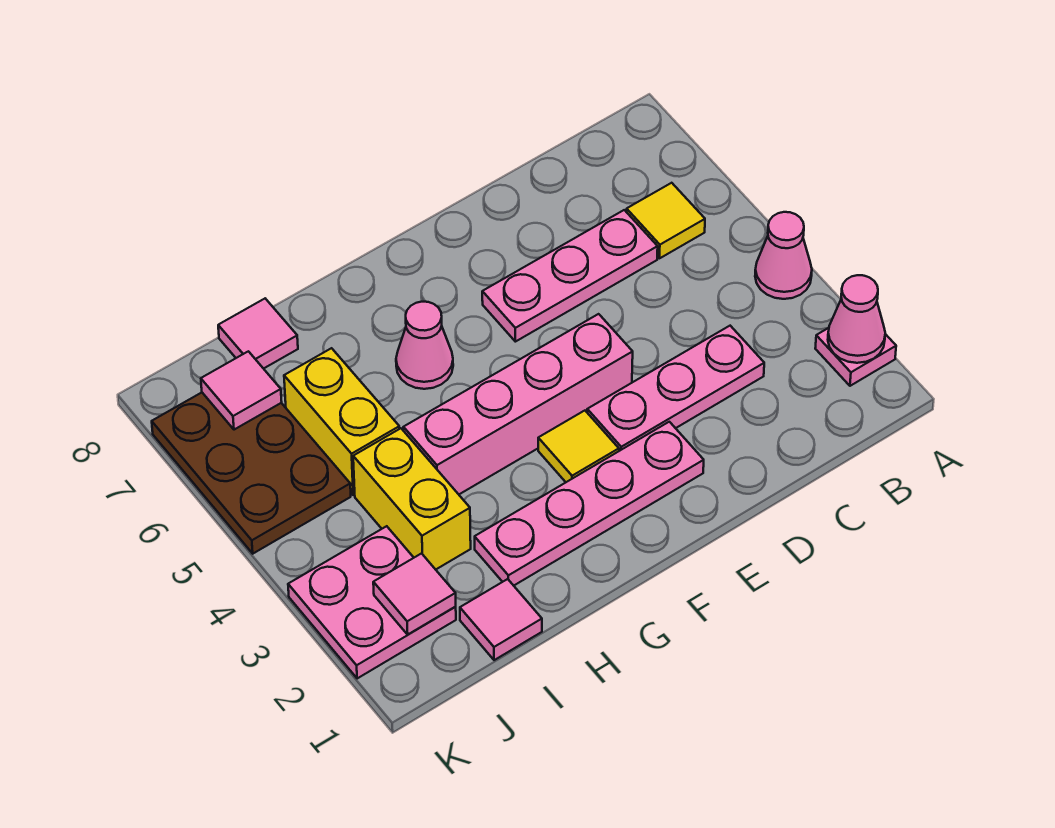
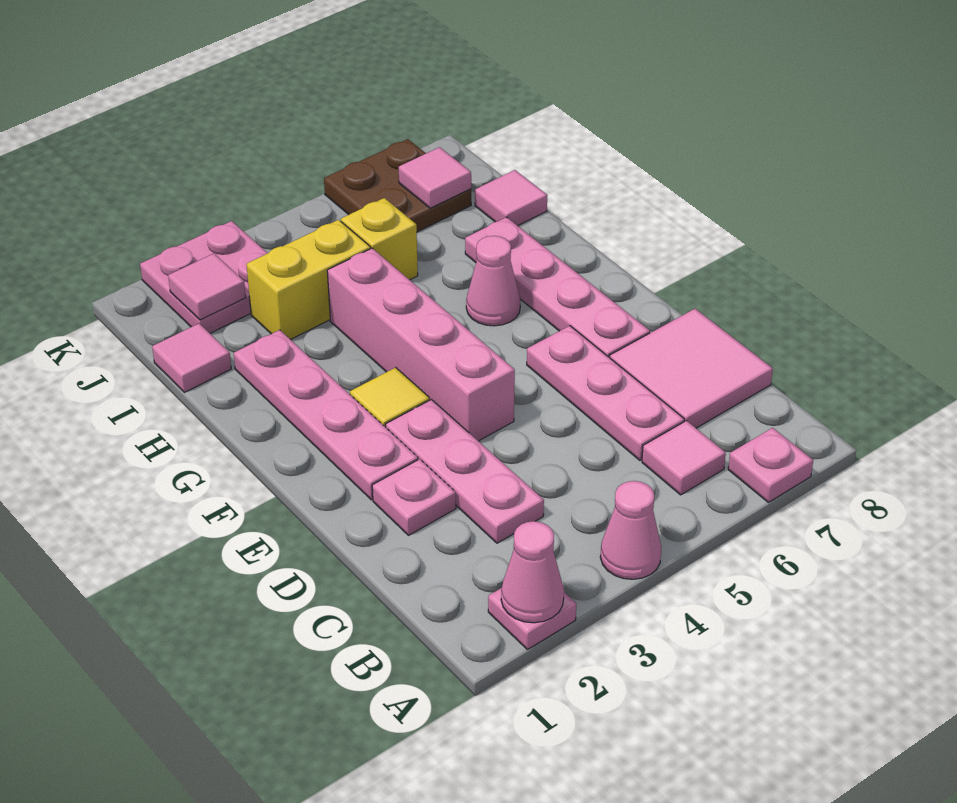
none -> pink 1x1 plate [728,428,813,502]
yellow 1x1 tile [627,183,705,258] -> pink 1x1 tile [642,421,726,495]
none -> pink 2x2 tile [610,309,773,428]
none -> pink 1x1 plate [372,459,456,535]
none -> pink 1x4 plate [465,217,650,358]
yellow 1x2 brick [284,348,399,495] -> yellow 1x1 brick [341,198,418,280]
brown 2x3 plate [152,393,351,554] -> brown 2x2 plate [324,139,471,232]

